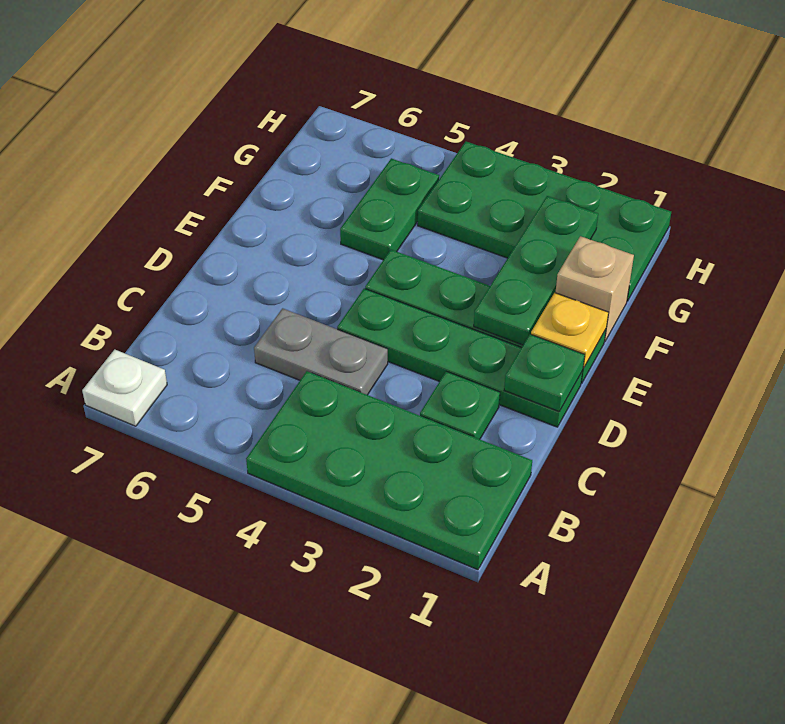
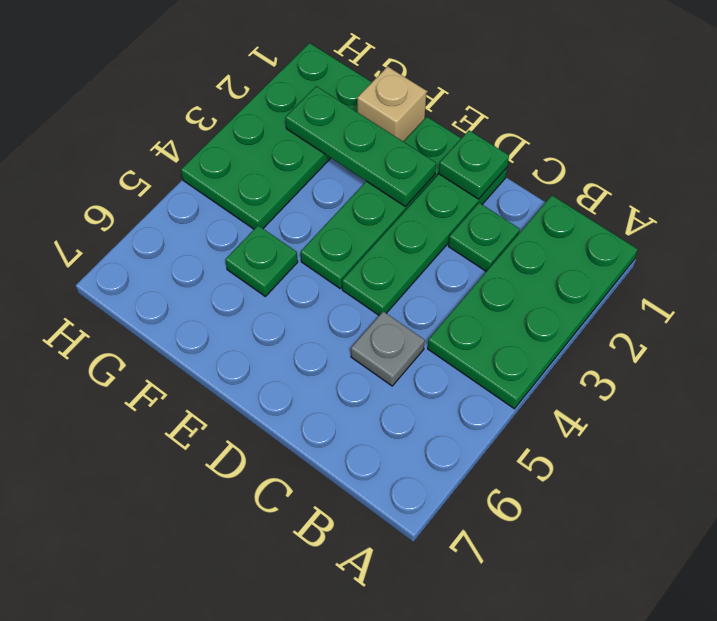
white 1x1 plate [82,350,167,426] -> none
grey 1x2 plate [254,308,388,395] -> grey 1x1 plate [351,311,425,386]
yellow 1x1 plate [531,293,609,368] -> none
green 1x2 plate [340,158,439,260] -> green 1x1 plate [225,225,298,296]

